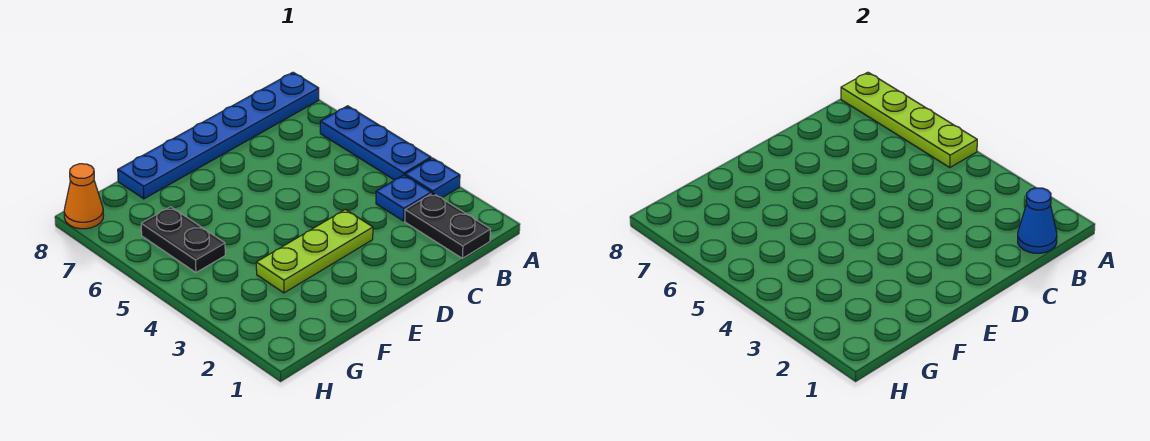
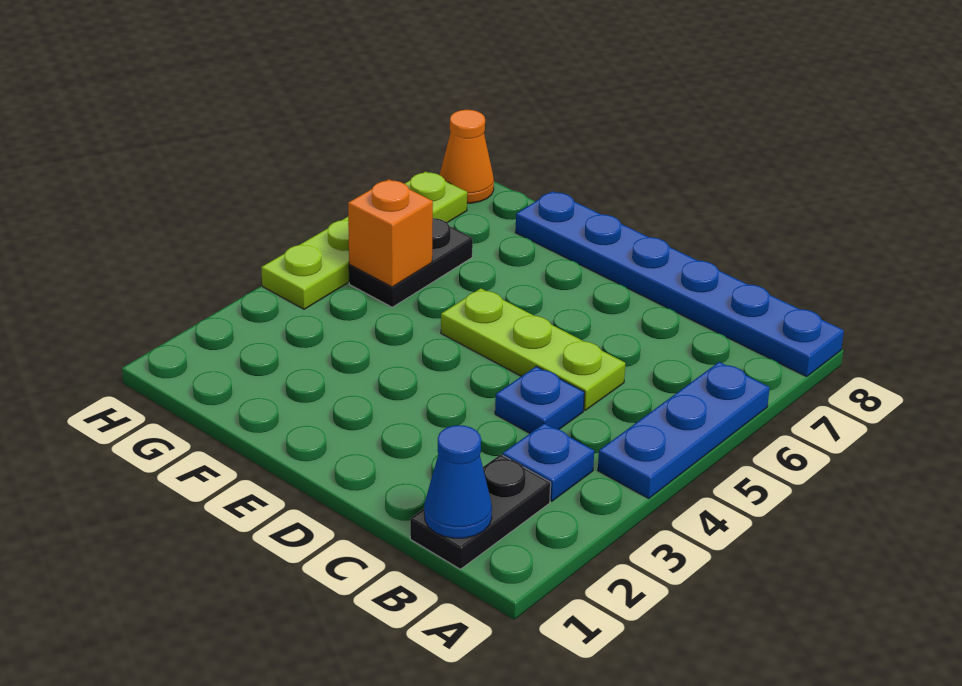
blue 1x1 plate [405,158,460,198] -> blue 1x1 plate moved to [495,366,584,433]
lime 1x4 plate [841,72,977,168] -> lime 1x4 plate moved to [261,171,467,309]
lime 1x3 plate [256,210,373,293] -> lime 1x3 plate moved to [441,288,625,410]
none -> orange 1x1 brick [348,179,433,287]

